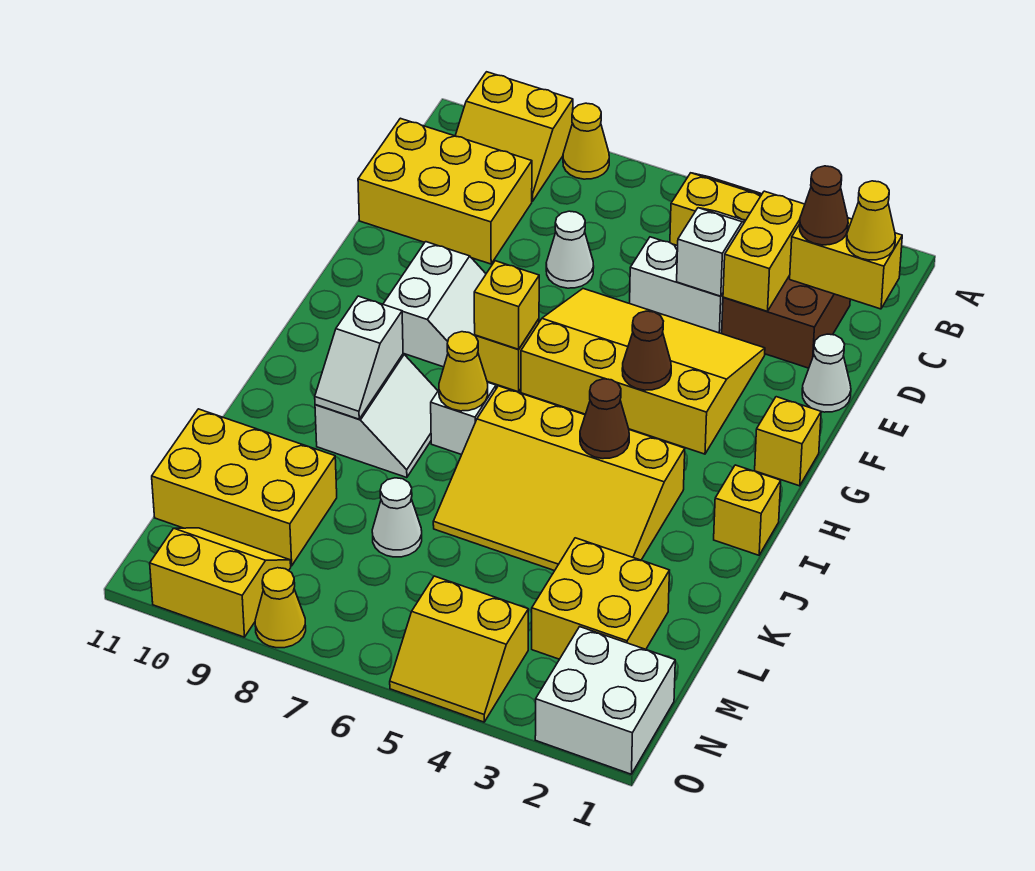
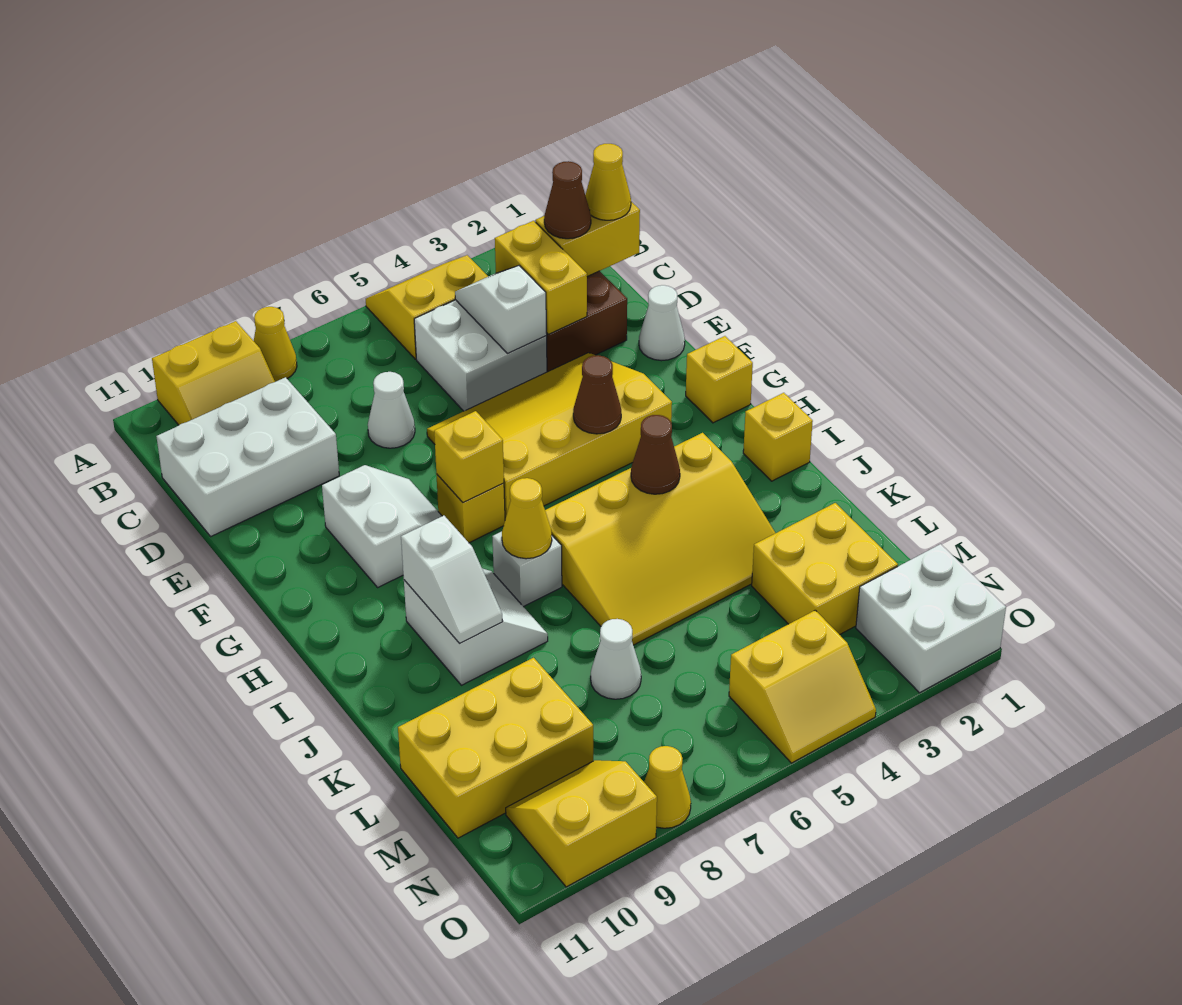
yellow 2x3 brick [358,118,532,264] -> white 2x3 brick [156,377,339,536]
white 1x2 brick [630,237,723,334] -> white 2x2 brick [414,300,547,411]

